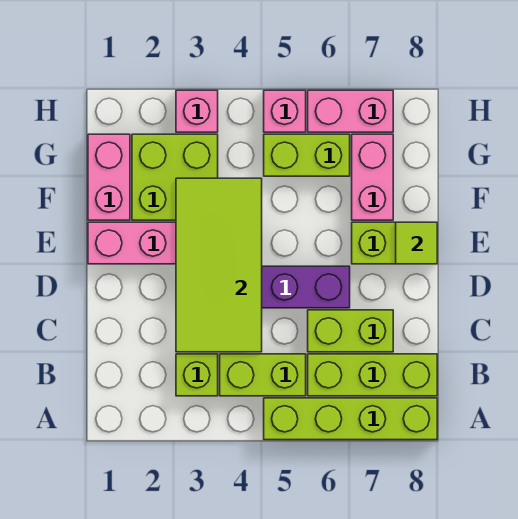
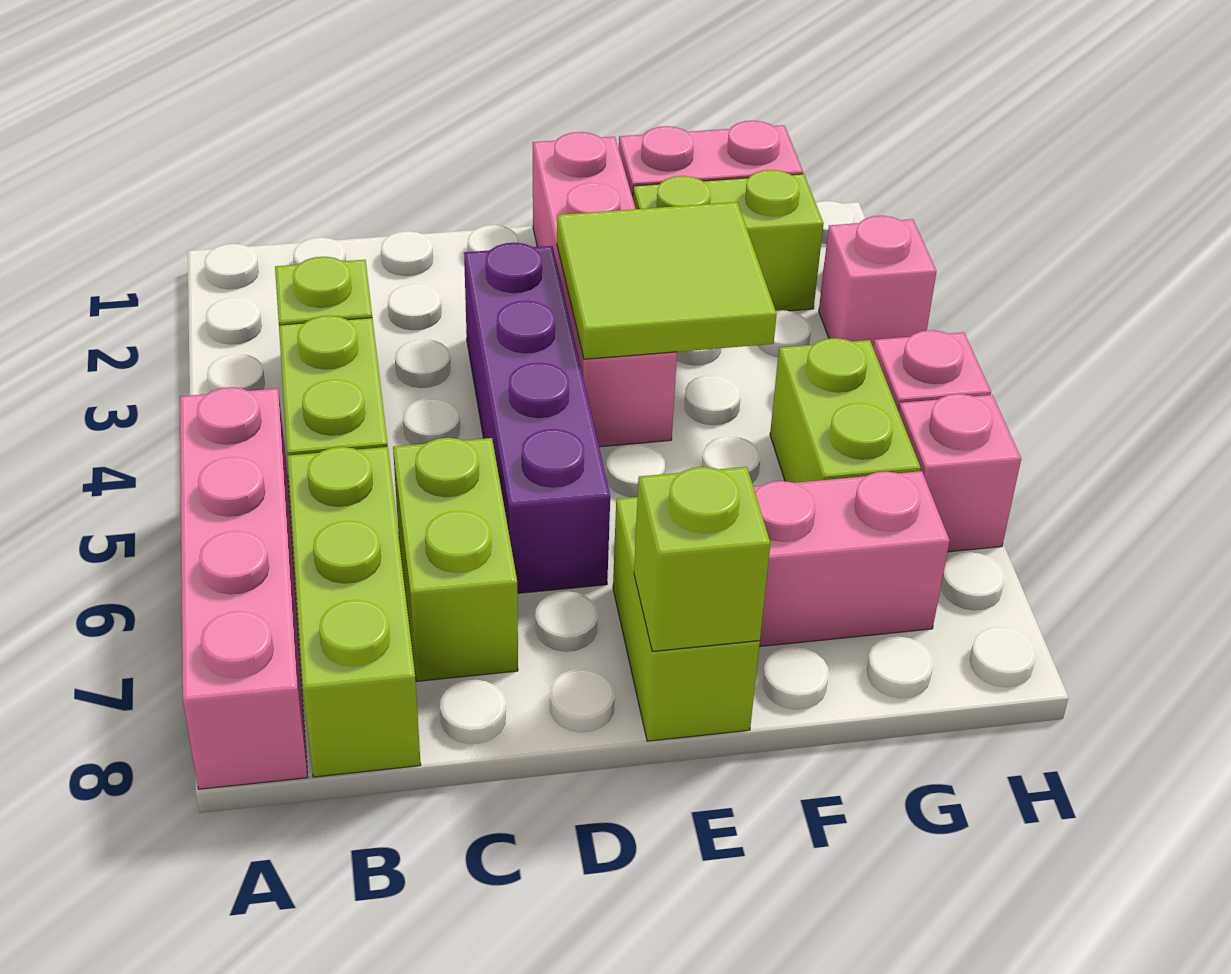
lime 1x4 brick [264,398,437,440] -> pink 1x4 brick [180,387,308,789]
lime 2x4 tile [176,178,262,352] -> lime 2x2 tile [557,202,777,359]
lime 1x1 tile [396,222,437,264] -> lime 1x1 brick [634,467,771,651]
lime 2x2 brick [132,134,218,220] -> lime 1x2 brick [633,170,824,311]
pink 1x2 brick [308,90,393,132] -> pink 1x1 brick [898,394,1021,552]

